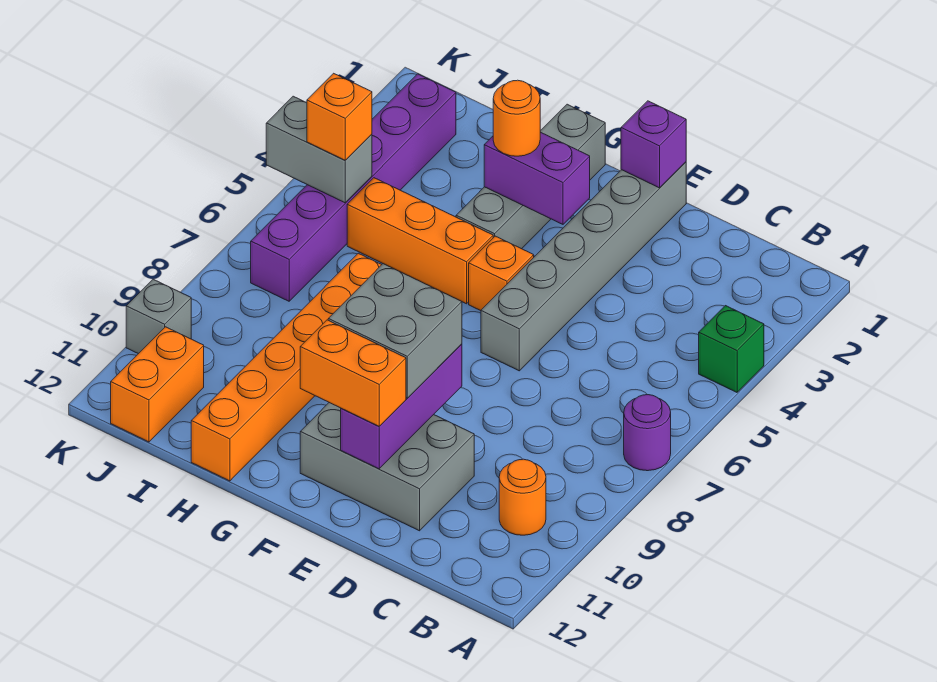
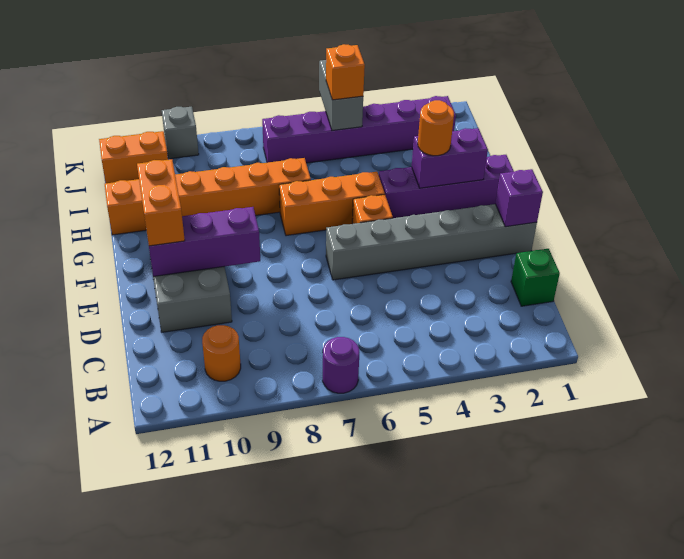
green 1x1 brick [699,306,764,392] -> green 1x1 brick moved to [511,249,560,306]
grey 2x2 brick [328,264,462,398] -> none
purple 1x2 brick [484,132,590,224] -> purple 1x2 brick turned to [412,128,488,188]
grey 1x4 brick [456,104,605,249] -> purple 1x4 brick [379,155,514,218]
orange 1x3 brick [347,178,493,304] -> orange 1x3 brick turned to [279,172,385,236]

